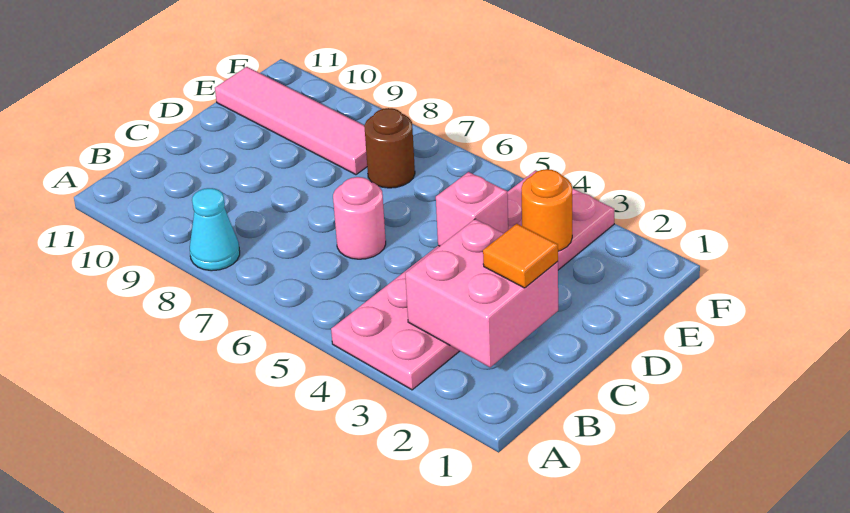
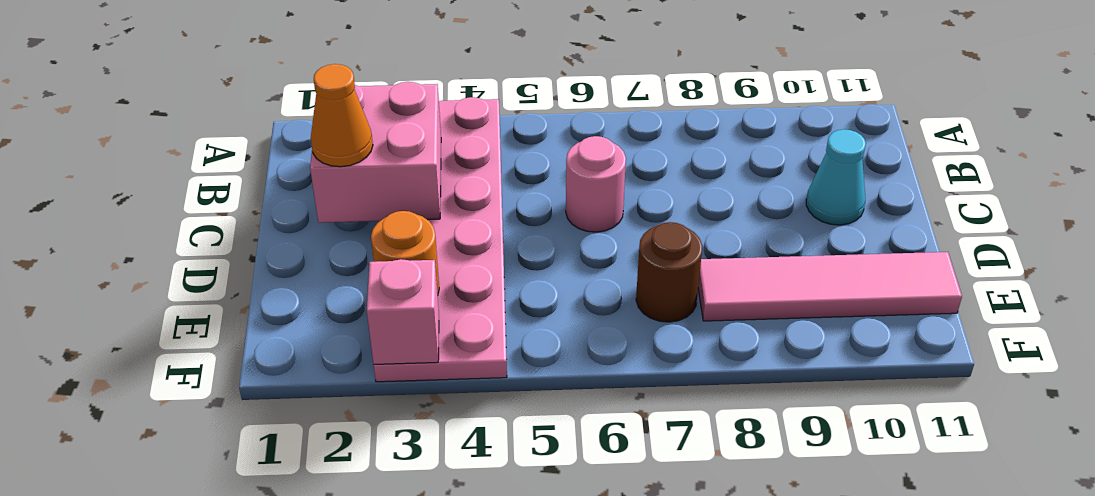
cyan 1x1 cone [190,188,240,271] -> cyan 1x1 cone moved to [806,129,866,225]
orange 1x1 tile [483,224,558,288] -> orange 1x1 cone [311,64,373,167]
pink 1x1 brick [436,172,508,246] -> pink 1x1 brick moved to [367,259,439,364]

